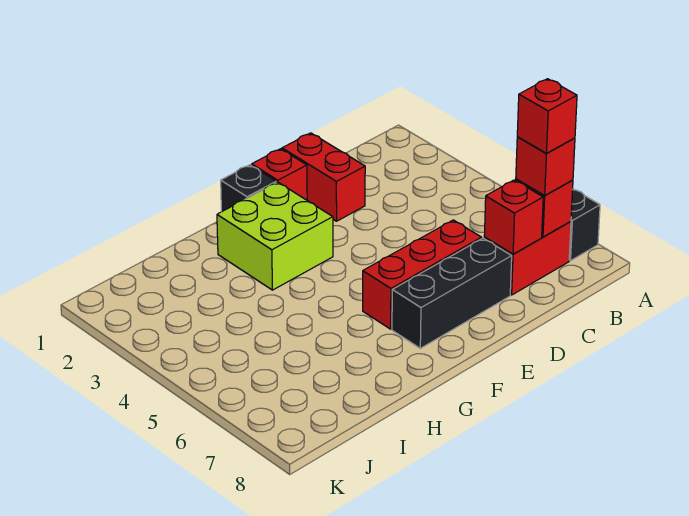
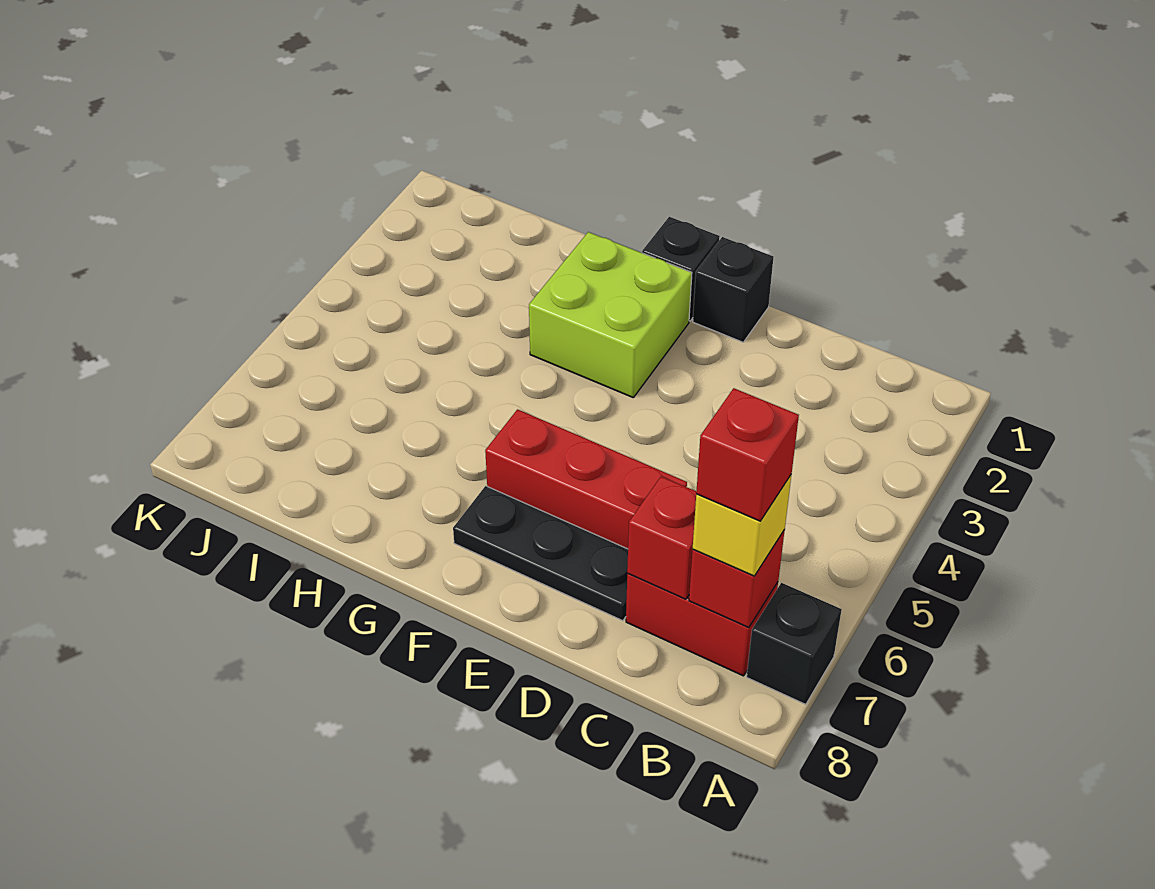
red 1x1 brick [516,137,575,196] -> yellow 1x1 brick [693,475,791,576]
red 1x2 brick [282,133,365,221] -> none
black 1x3 brick [392,238,512,348] -> black 1x3 plate [453,486,628,621]
red 1x1 brick [252,149,307,200] -> black 1x1 brick [693,237,774,342]

